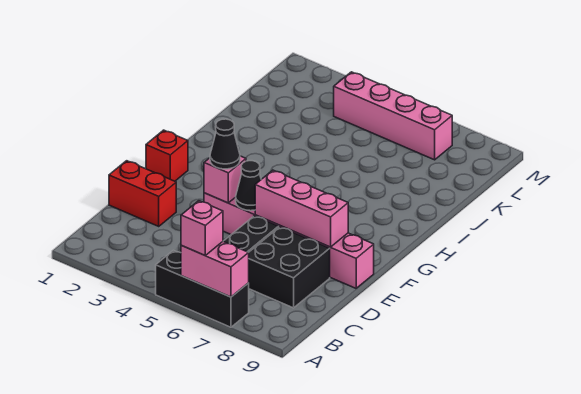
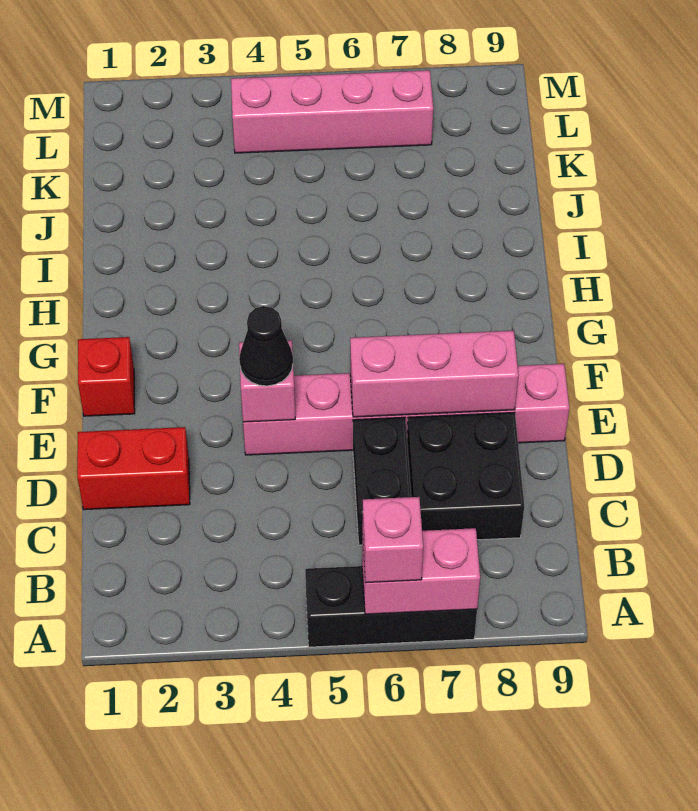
black 1x1 cone [236,161,261,211] -> none

